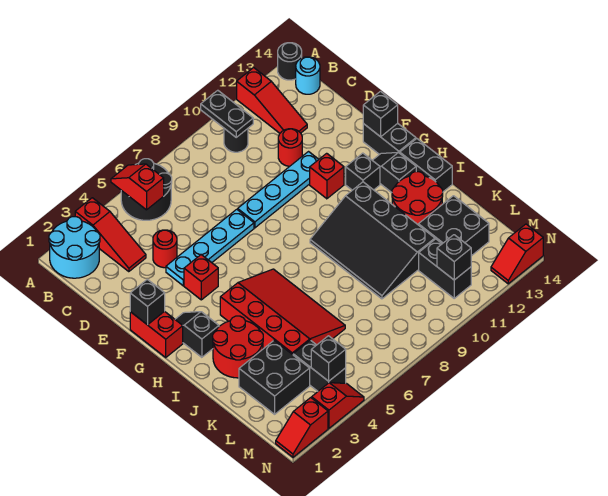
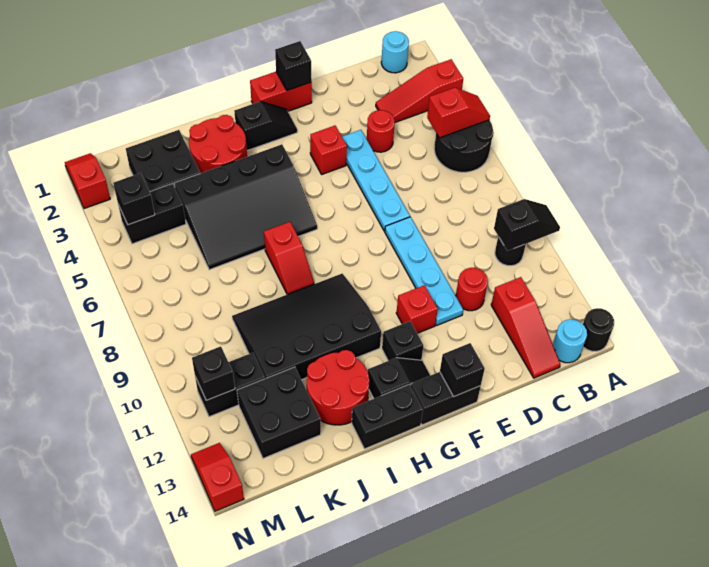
cyan 2x2 round brick [49,217,100,278] -> cyan 1x1 round brick [381,31,409,73]
black 1x2 plate [201,90,253,137] -> black 1x2 slope [494,199,560,251]
red 1x3 slope [237,68,307,133] -> red 1x3 slope turned to [491,277,560,378]
red 3x4 slope [220,269,345,355] -> black 3x4 slope [174,145,317,270]
red 1x2 slope [312,383,364,428] -> red 1x2 slope moved to [264,222,314,294]

